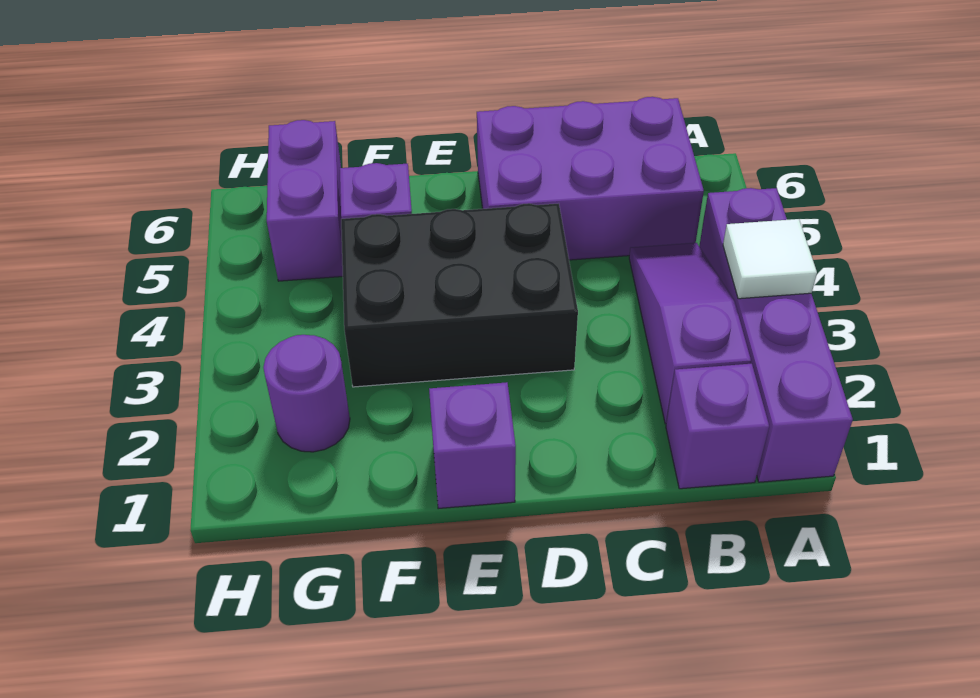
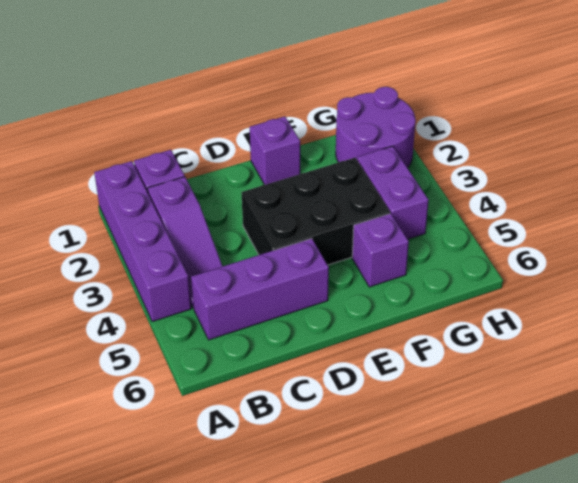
white 1x1 tile [723,219,817,299] -> none
purple 2x3 brick [477,97,704,260] -> purple 1x3 brick [191,238,329,340]
purple 1x1 round brick [263,335,350,452] -> purple 2x2 round brick [336,87,416,168]
purple 1x2 brick [267,120,343,281] -> purple 1x2 brick moved to [357,146,429,239]

